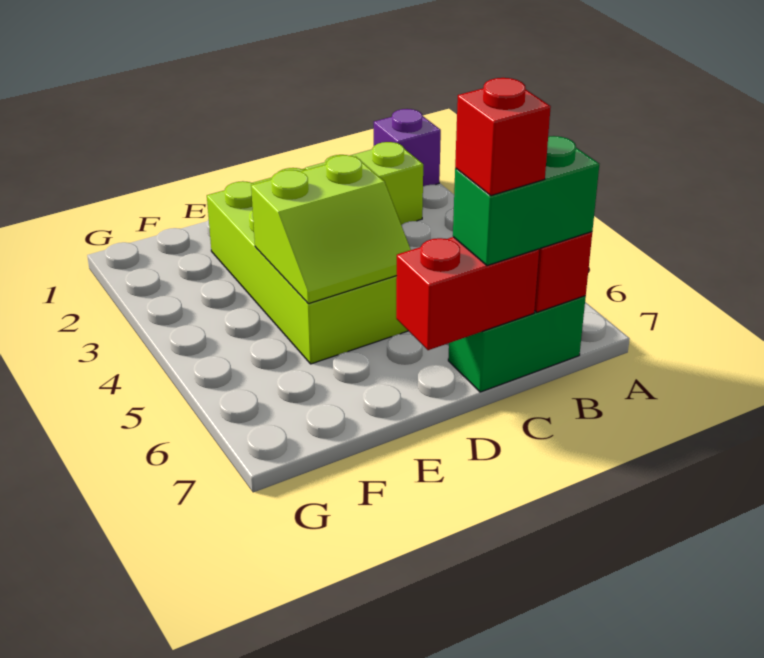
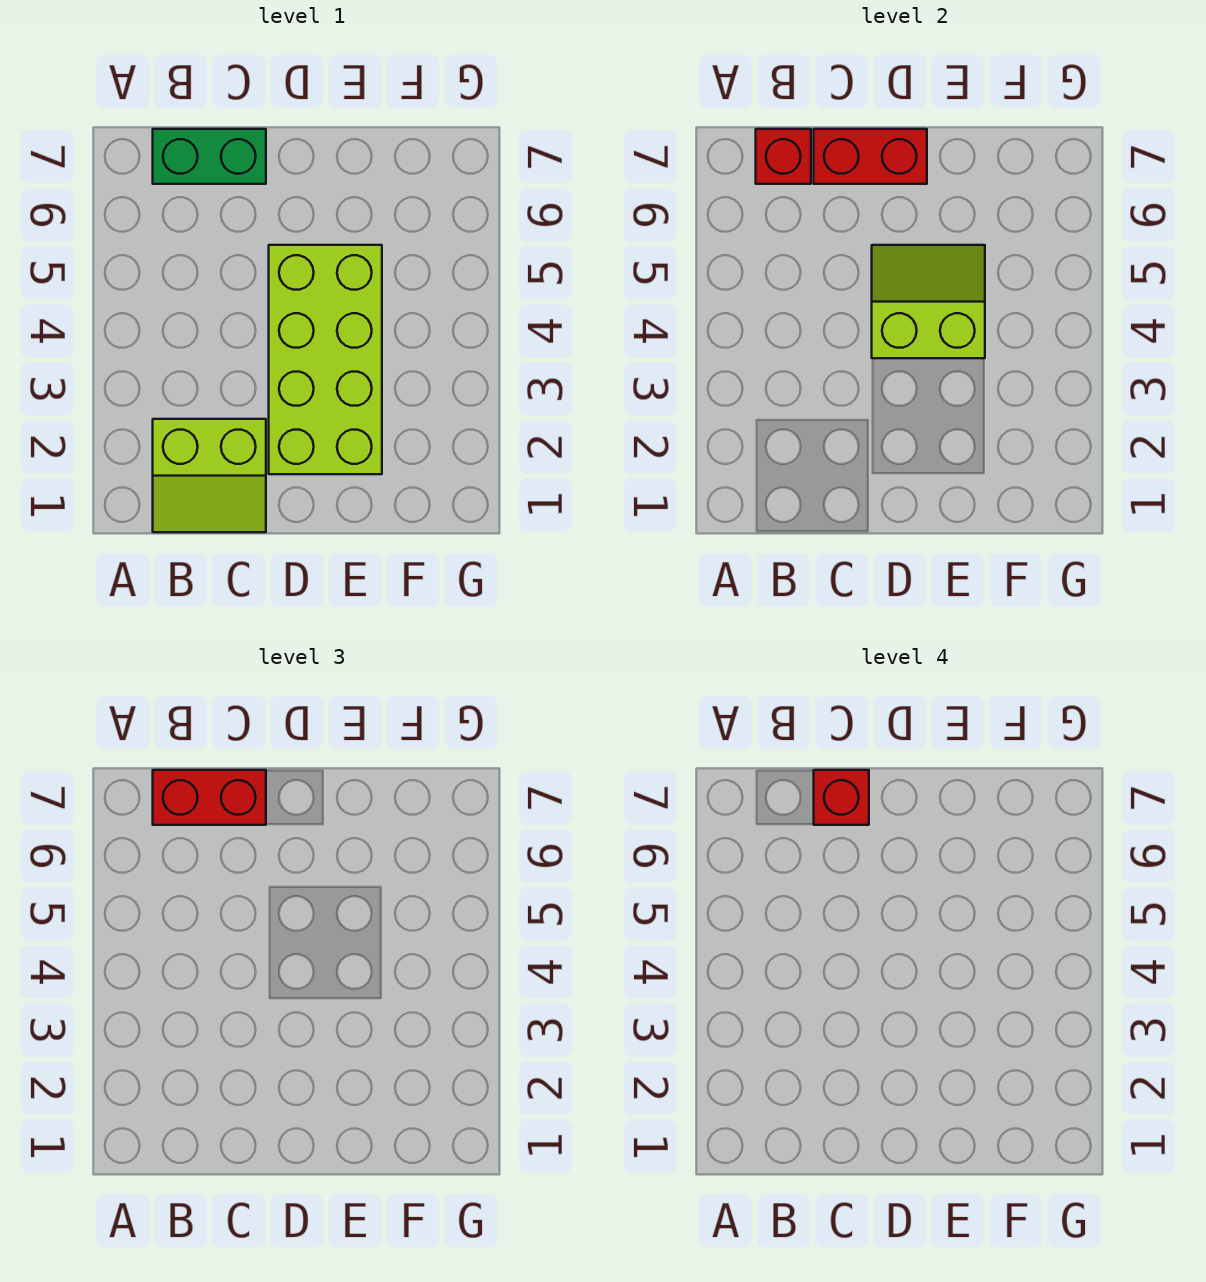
purple 1x1 brick [374,109,441,186] -> none
green 1x2 brick [453,136,599,266] -> red 1x2 brick [153,770,266,825]

